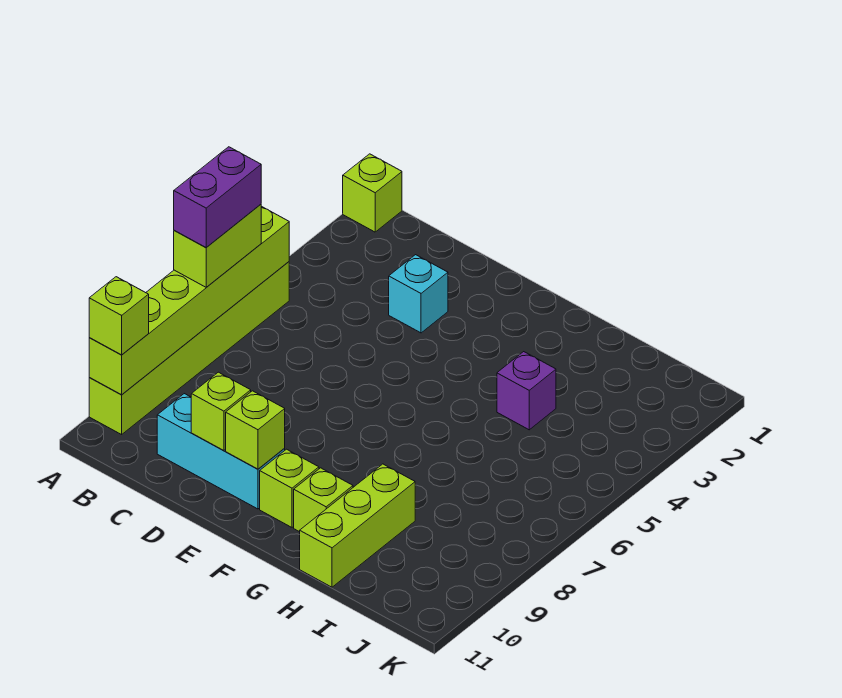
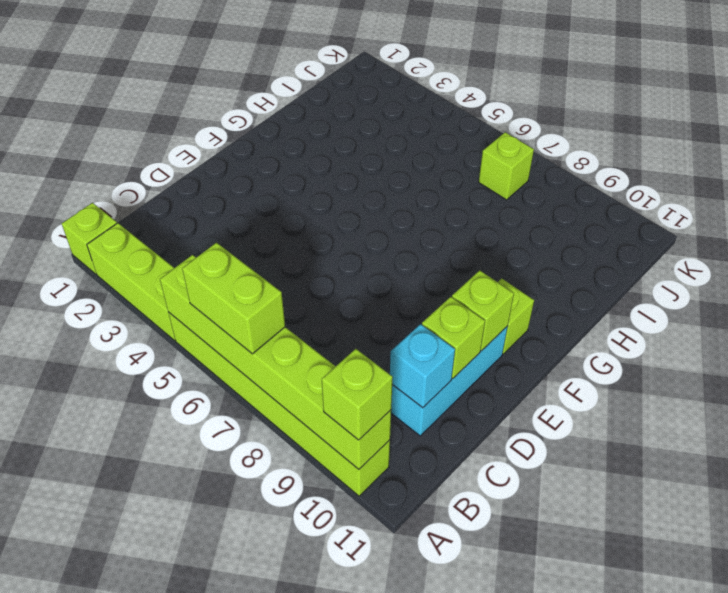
purple 1x2 brick [174,147,261,247] -> none
cyan 1x1 brick [389,255,448,333] -> cyan 1x1 brick moved to [390,324,455,408]
lime 1x1 brick [294,468,353,532] -> lime 1x1 brick moved to [479,132,534,200]
purple 1x1 brick [497,352,556,430] -> none
lime 1x3 brick [300,464,415,587] -> lime 1x3 brick moved to [87,223,175,341]

